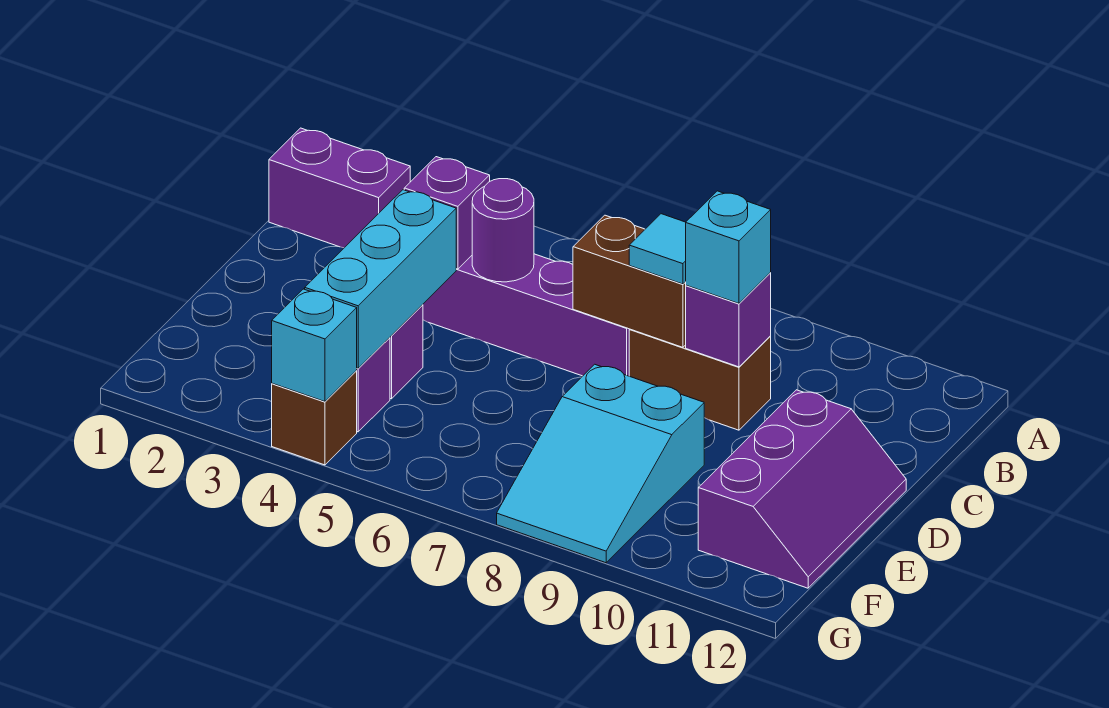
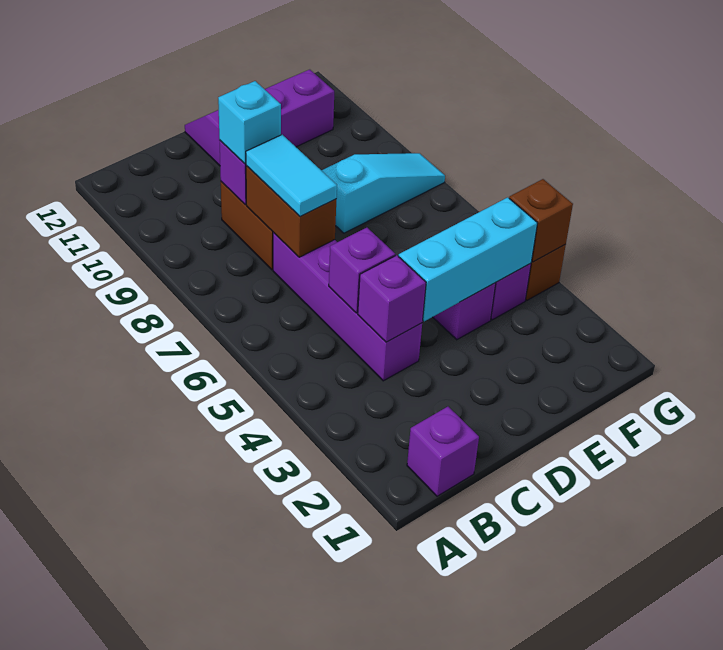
purple 1x2 brick [269,128,410,248] -> purple 1x1 brick [407,407,479,496]
purple 1x1 round brick [472,179,534,282] -> purple 1x1 brick [329,228,395,313]
cyan 1x1 tile [629,214,686,284] -> cyan 1x2 tile [246,135,337,217]
cyan 2x3 slope [497,364,704,563] -> cyan 1x3 slope [321,153,445,233]
cyan 1x1 brick [272,289,357,402] -> brown 1x1 brick [509,179,573,262]

